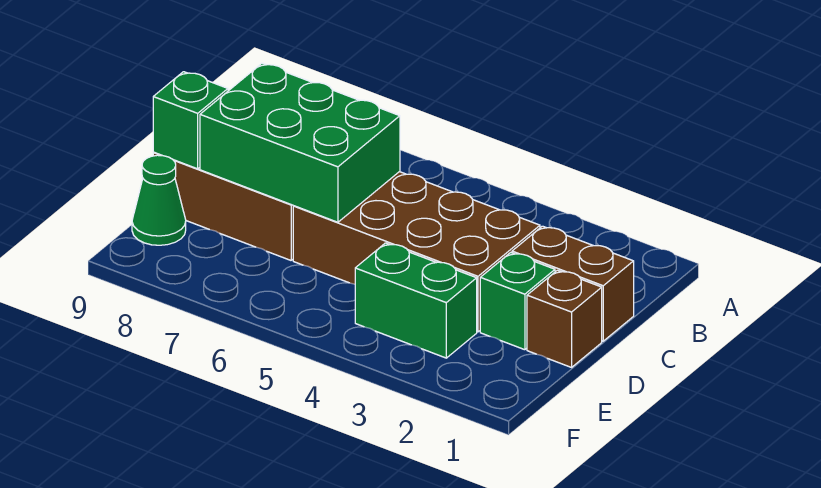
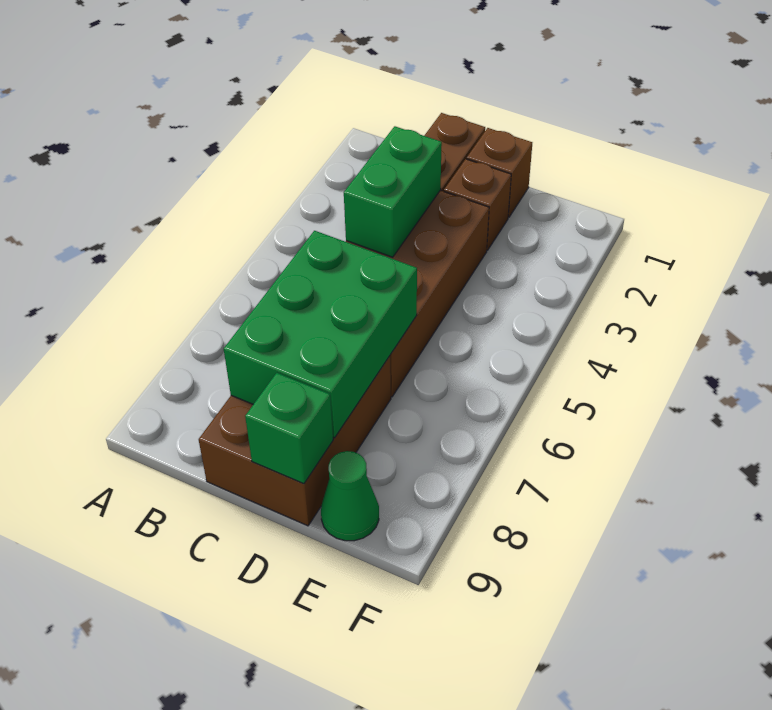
green 1x1 brick [480,252,555,350] -> brown 1x1 brick [444,159,511,250]
green 1x2 brick [355,243,477,358] -> green 1x2 brick moved to [344,126,442,257]

